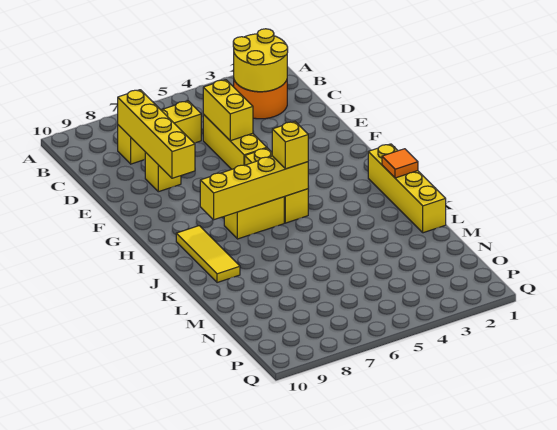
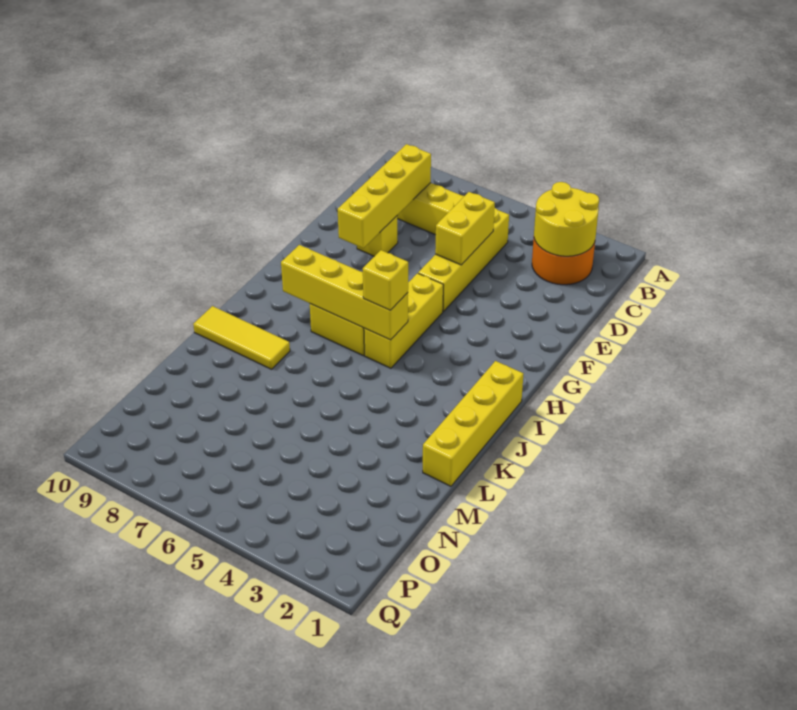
yellow 1x3 brick [203,114,267,169] -> yellow 1x4 brick [418,208,509,311]
yellow 1x3 tile [176,226,240,283] -> yellow 1x3 tile turned to [193,306,290,369]
orange 1x1 tile [382,149,418,178] -> none

